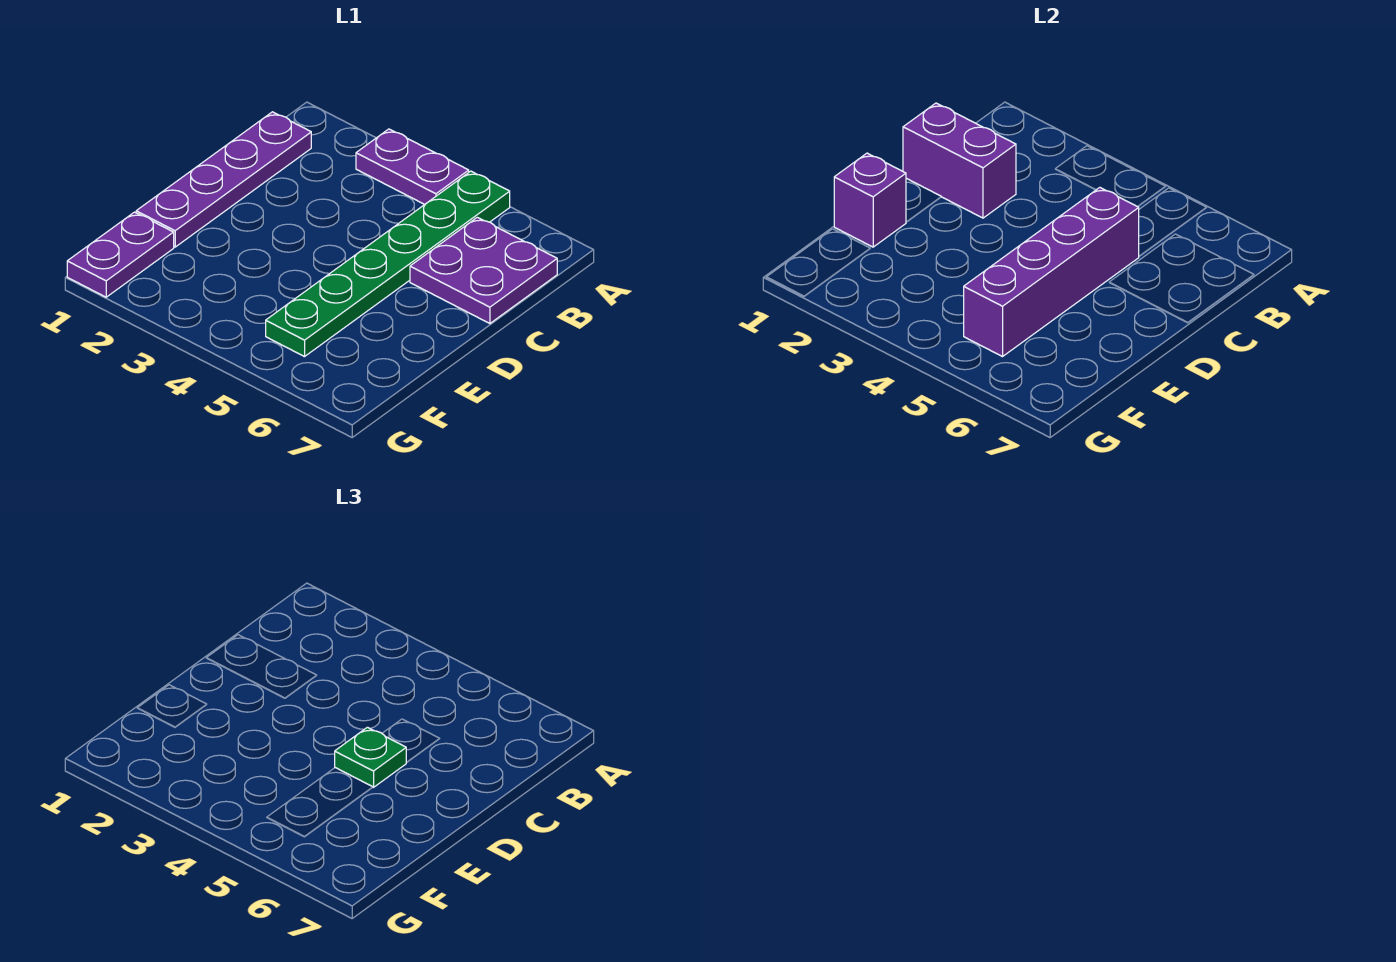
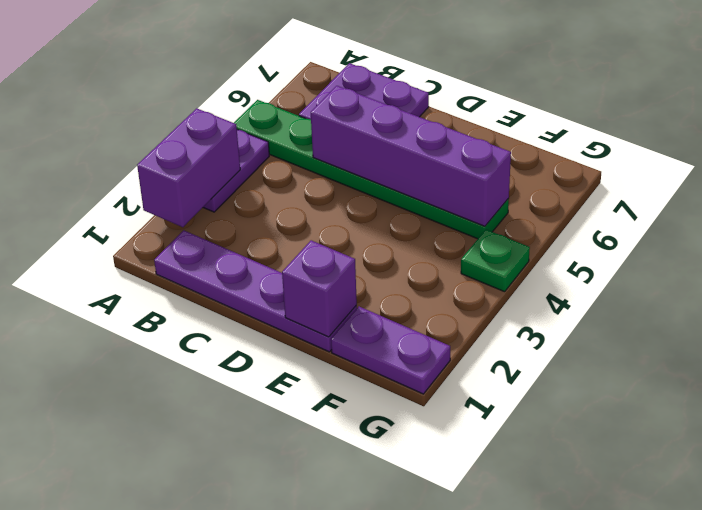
purple 1x2 brick [903,103,1016,218] -> purple 1x2 brick moved to [137,108,240,227]
green 1x1 plate [335,727,406,787] -> green 1x1 plate moved to [461,230,530,292]

